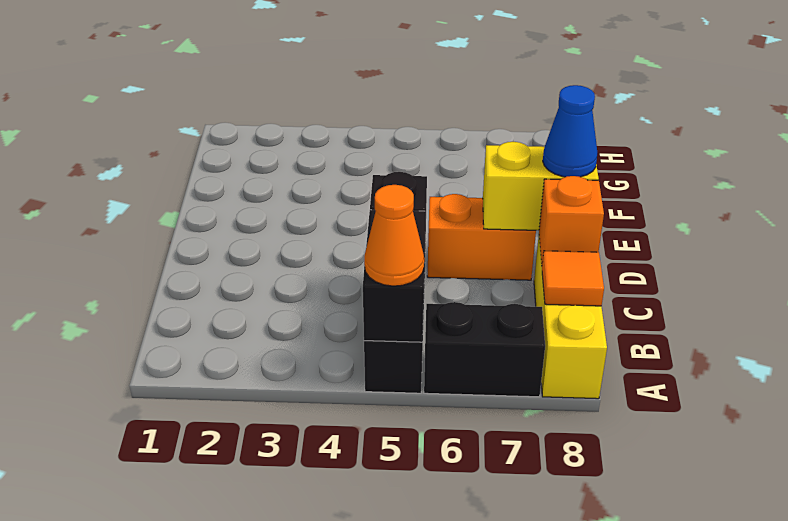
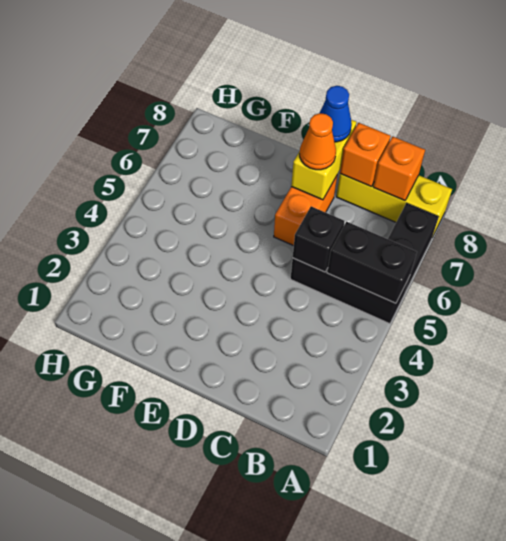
orange 1x1 cone [364,185,424,286] -> orange 1x1 cone moved to [300,113,336,170]
orange 1x1 tile [542,251,604,306] -> orange 1x1 brick [373,137,425,201]

